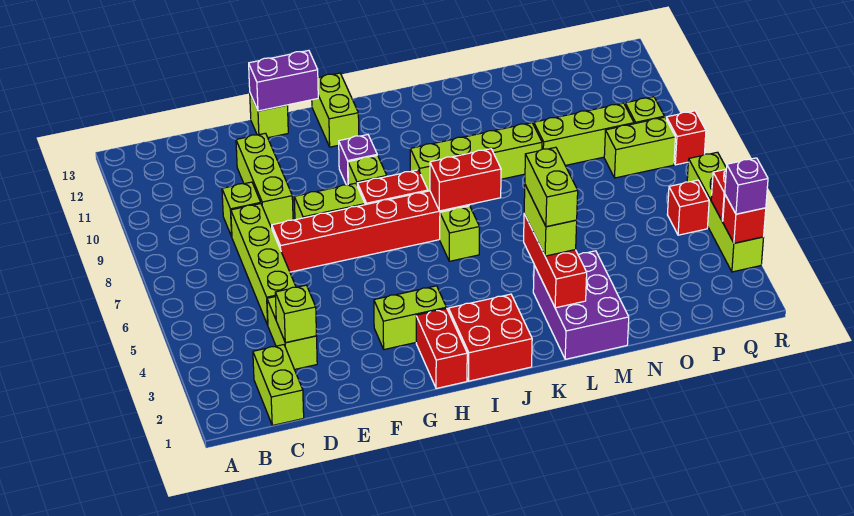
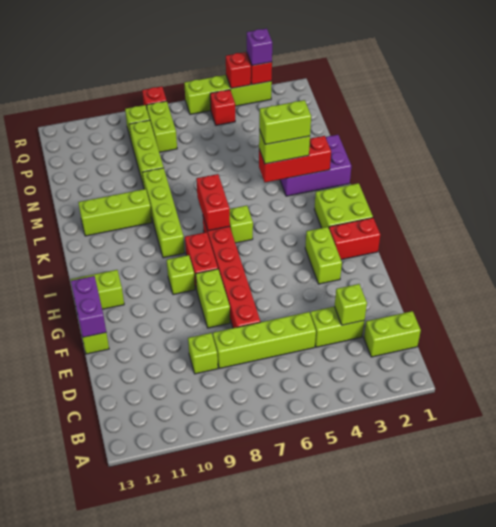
lime 1x3 brick [236,133,293,228] -> lime 1x3 brick moved to [78,189,152,236]
purple 1x1 brick [339,135,377,185] -> none
red 2x2 brick [449,294,532,381] -> lime 2x2 brick [314,183,373,228]

